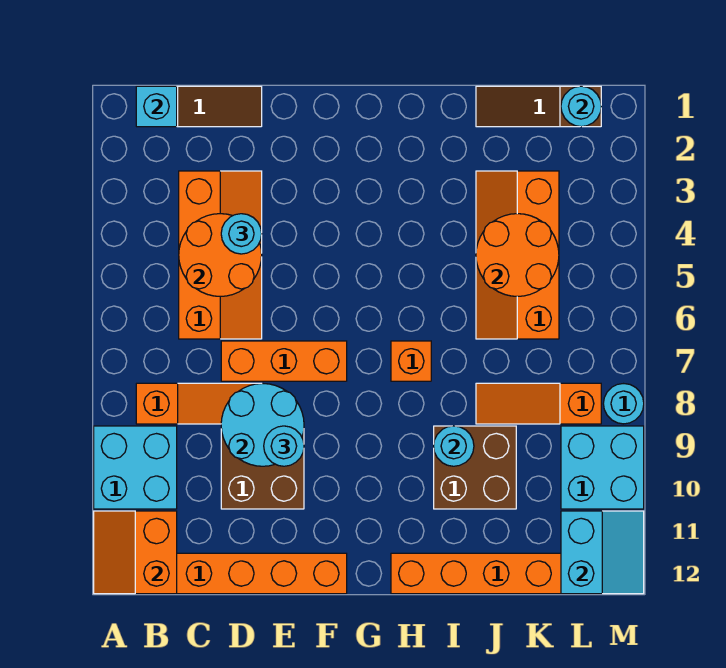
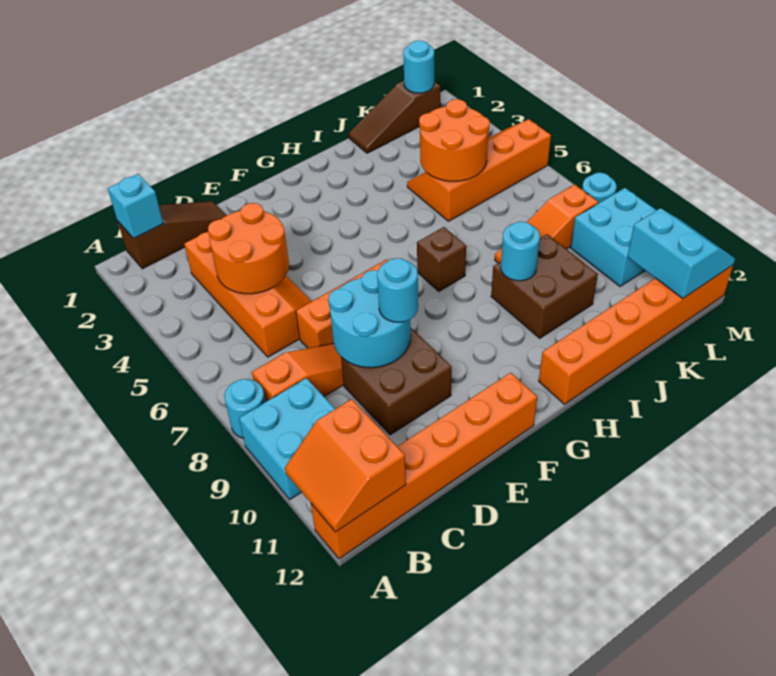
cyan 1x1 round brick [221,214,262,254] -> cyan 1x1 round brick moved to [224,379,265,438]
orange 1x1 brick [391,341,431,381] -> brown 1x1 brick [417,227,466,291]
orange 2x4 slope [476,171,559,339] -> orange 2x4 slope turned to [407,119,551,221]

